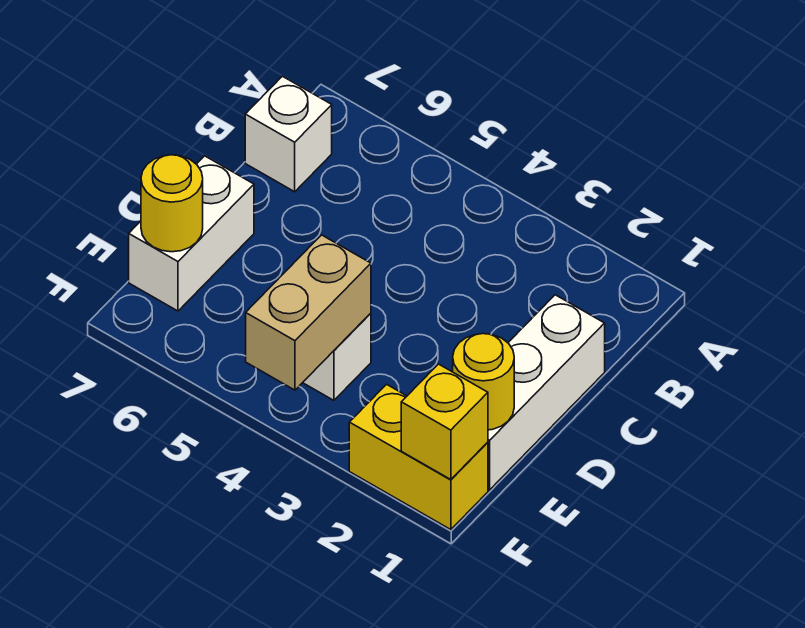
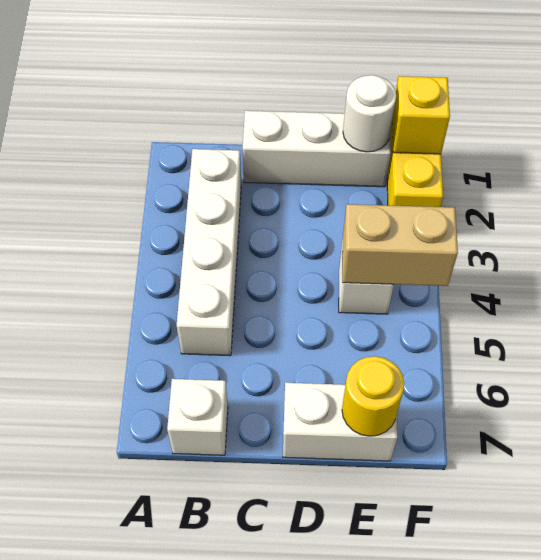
none -> white 1x4 brick [177,149,241,356]
yellow 1x1 round brick [453,334,514,430] -> white 1x1 round brick [343,75,396,152]

